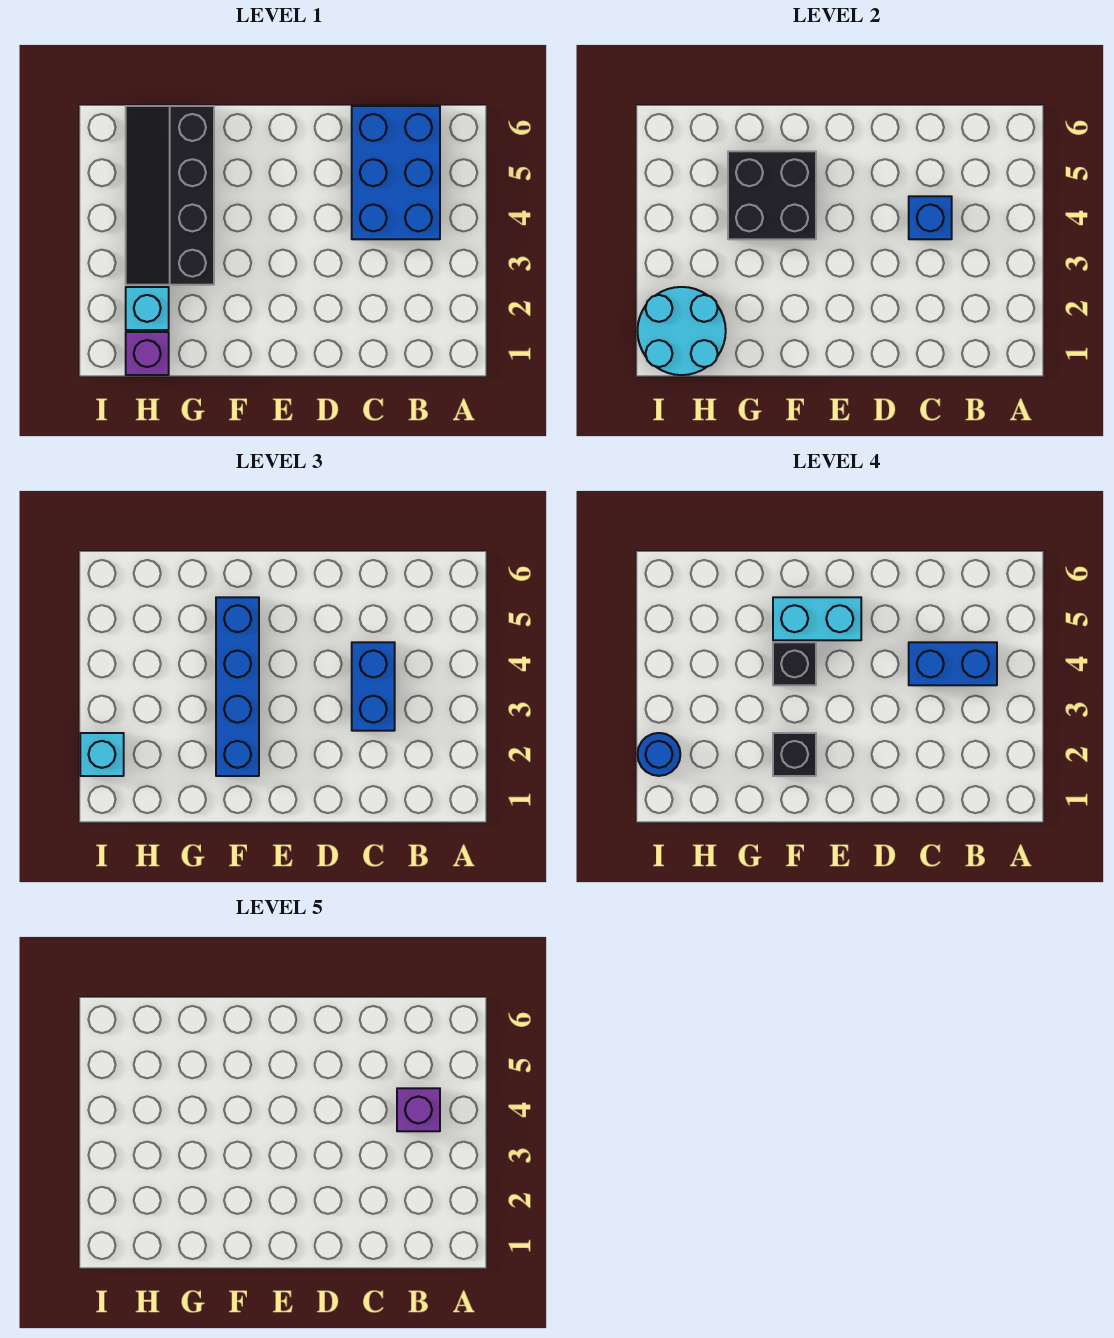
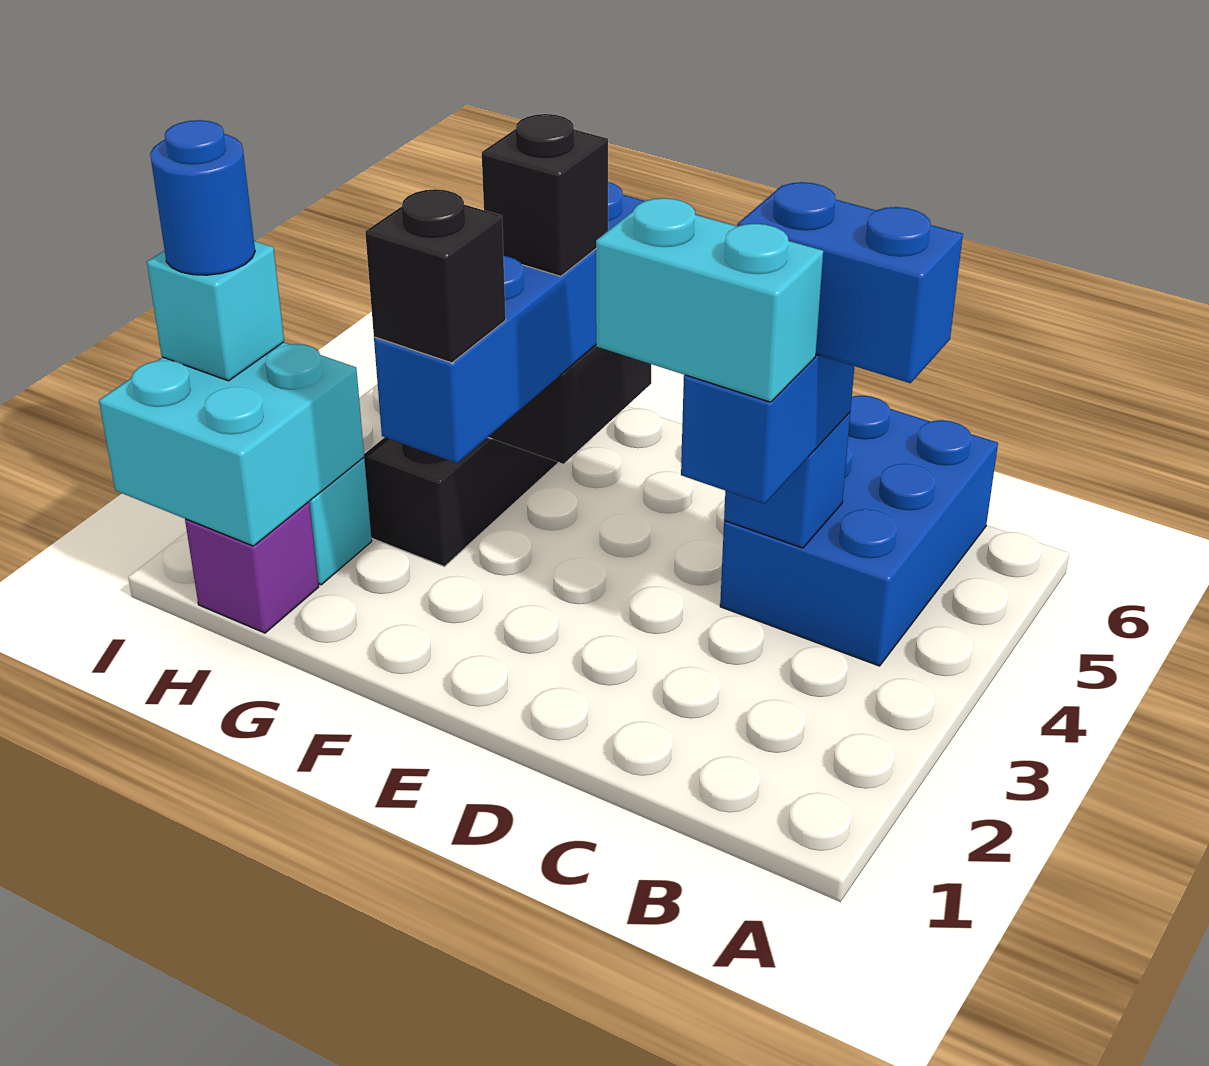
purple 1x1 brick [397,1088,440,1131] -> none
cyan 1x2 brick [773,597,861,640] -> cyan 1x2 brick moved to [596,198,823,402]
cyan 2x2 round brick [637,287,726,375] -> cyan 2x2 brick [99,342,364,546]

